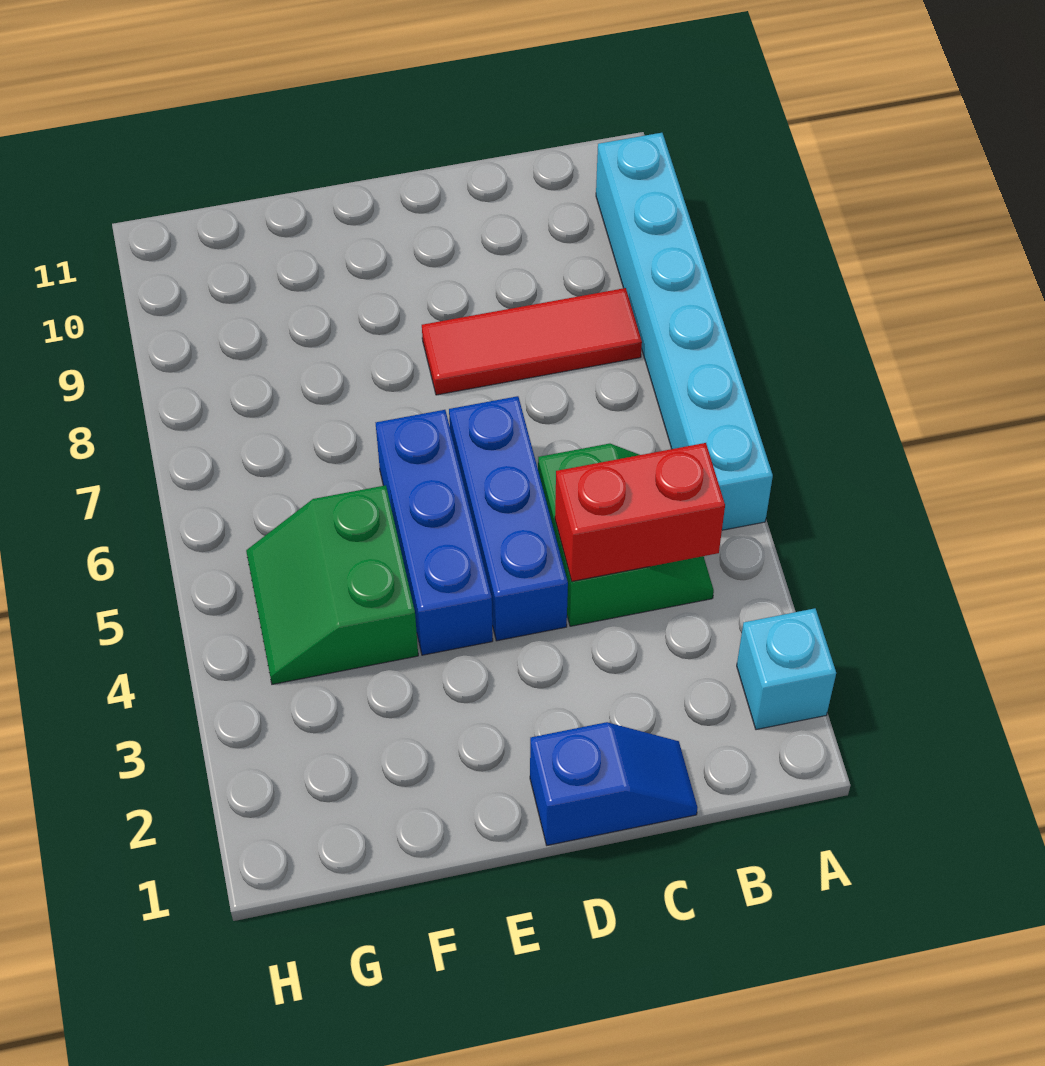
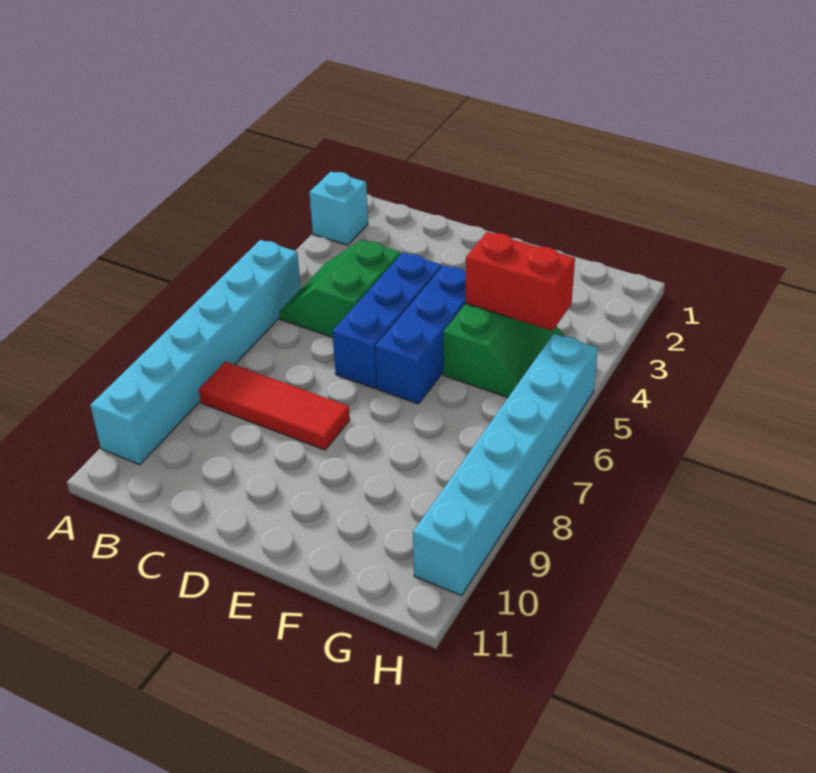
red 1x2 brick [555,443,725,581] -> red 1x2 brick moved to [466,232,575,331]
blue 1x2 slope [530,722,697,845] -> none
none -> cyan 1x6 brick [413,334,598,596]

